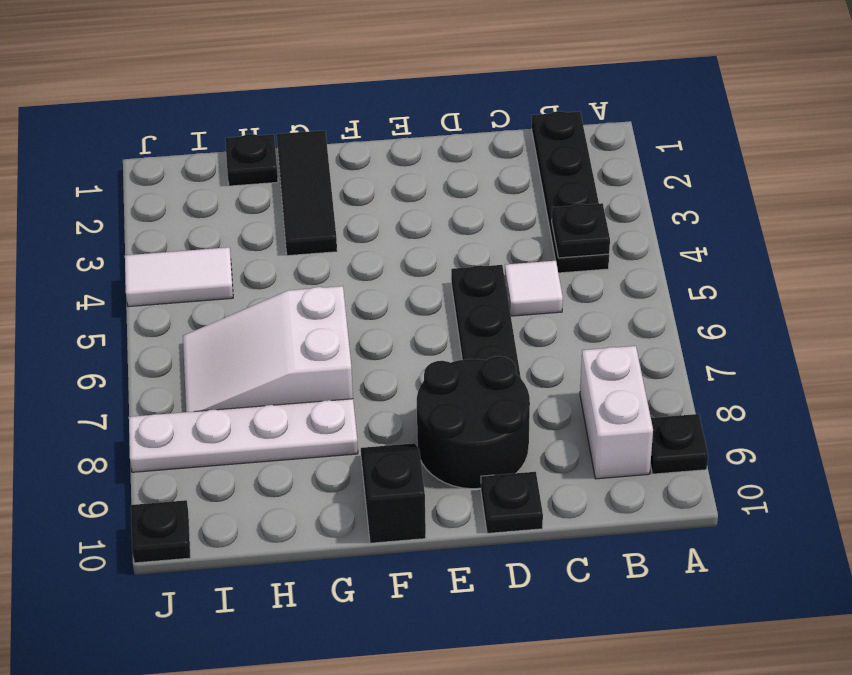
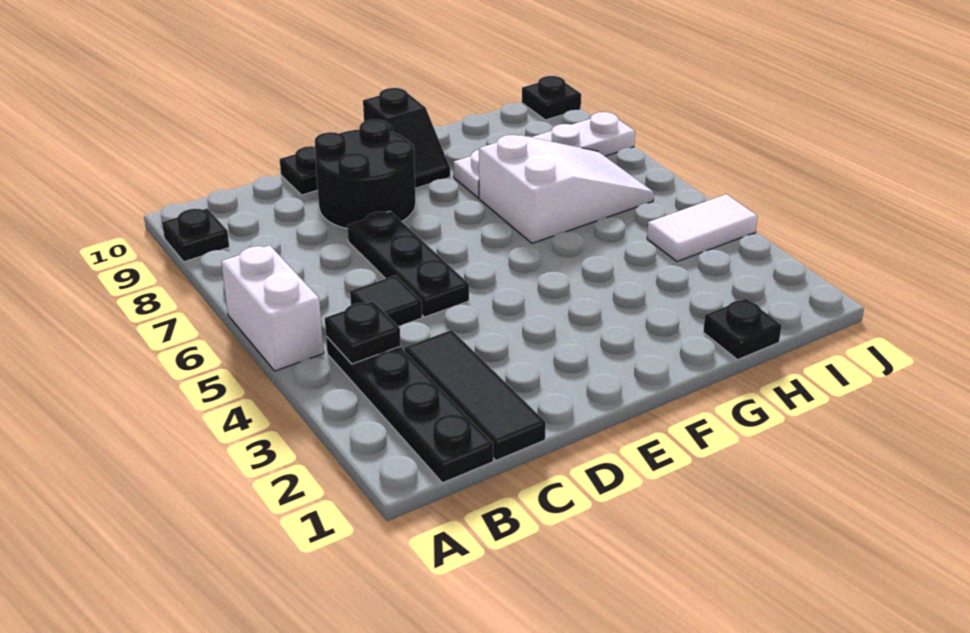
white 1x2 brick [580,346,653,479] -> white 1x2 brick moved to [221,245,324,371]
white 1x1 tile [505,261,563,316] -> black 1x1 tile [350,275,422,327]
black 1x3 tile [277,130,337,256] -> black 1x3 tile moved to [404,330,546,460]

